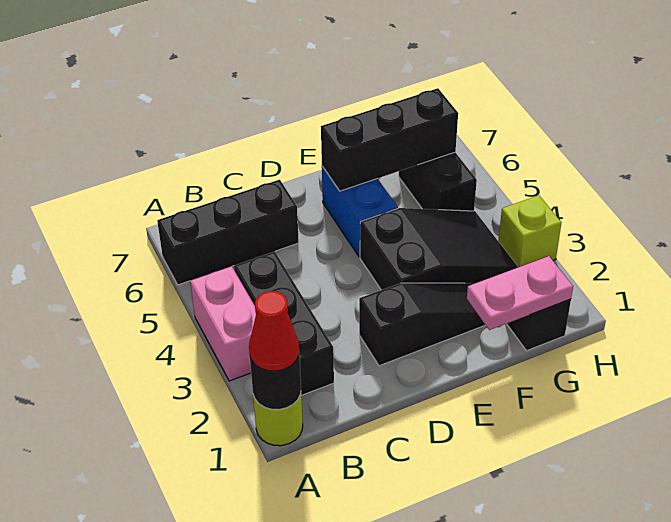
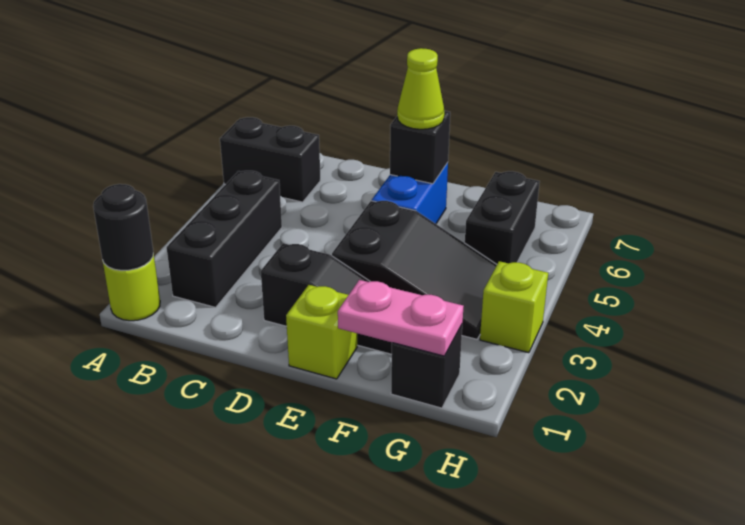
red 1x1 cone [249,291,299,371] -> none
pink 1x2 brick [190,266,256,381] -> none
black 1x3 brick [157,180,299,285] -> black 1x2 brick [220,117,320,202]
none -> lime 1x1 brick [286,285,357,379]
black 1x3 brick [321,88,458,191] -> black 1x1 brick [390,111,450,184]
none -> lime 1x1 cone [397,48,444,129]

